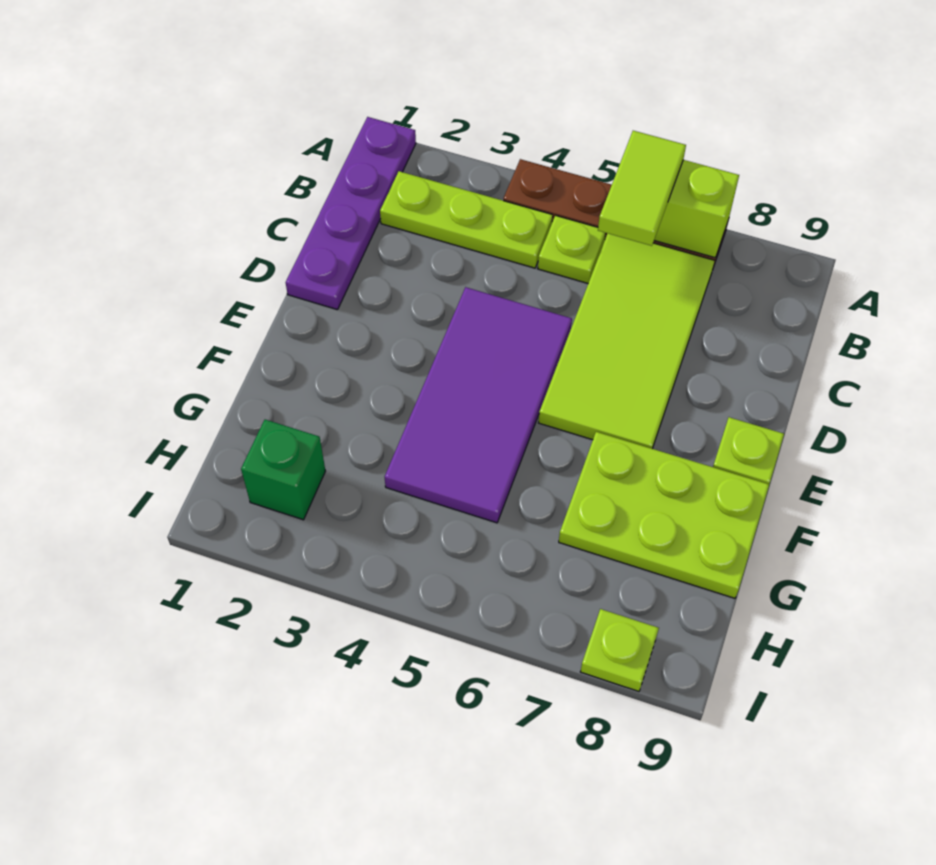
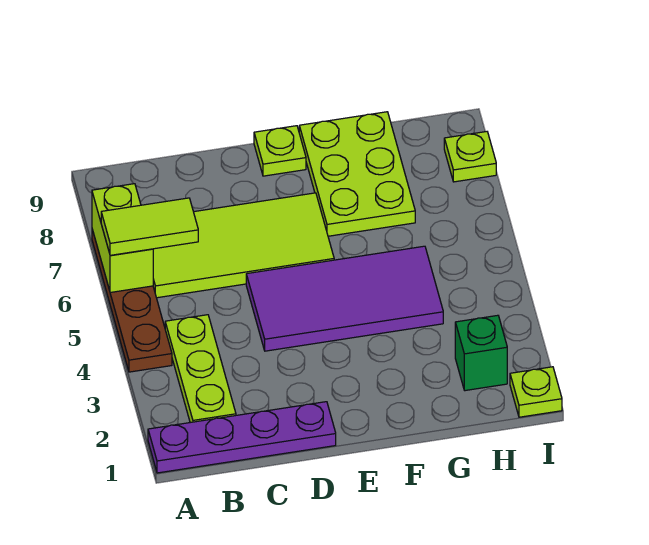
lime 1x1 plate [538,215,606,283] -> lime 1x1 plate moved to [510,367,562,417]

